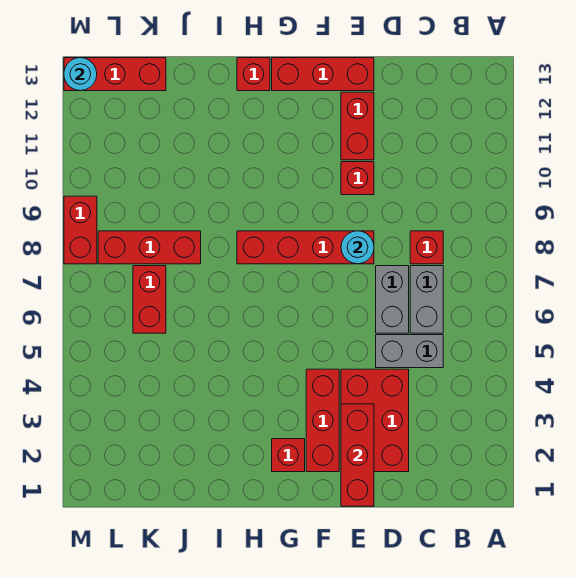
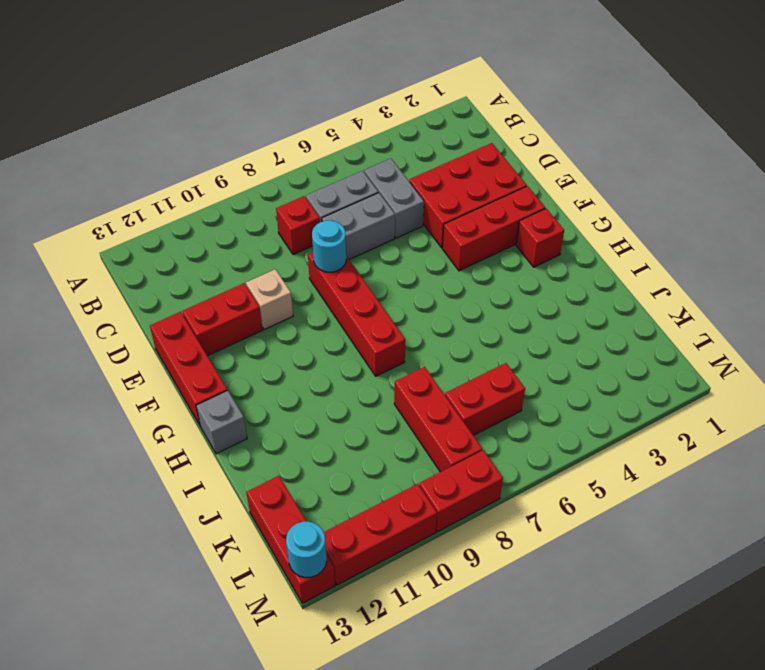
red 1x3 brick [341,404,374,506] -> red 1x3 brick moved to [324,484,437,585]
red 1x1 brick [341,162,374,195] -> tan 1x1 brick [246,269,293,330]
red 1x1 brick [237,58,270,91] -> grey 1x1 brick [196,390,247,454]

